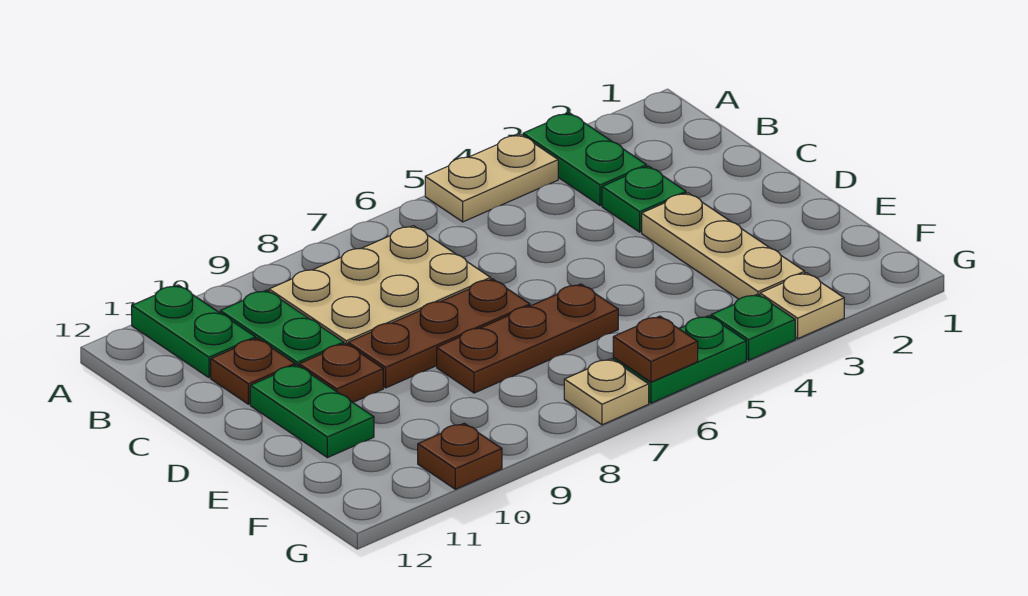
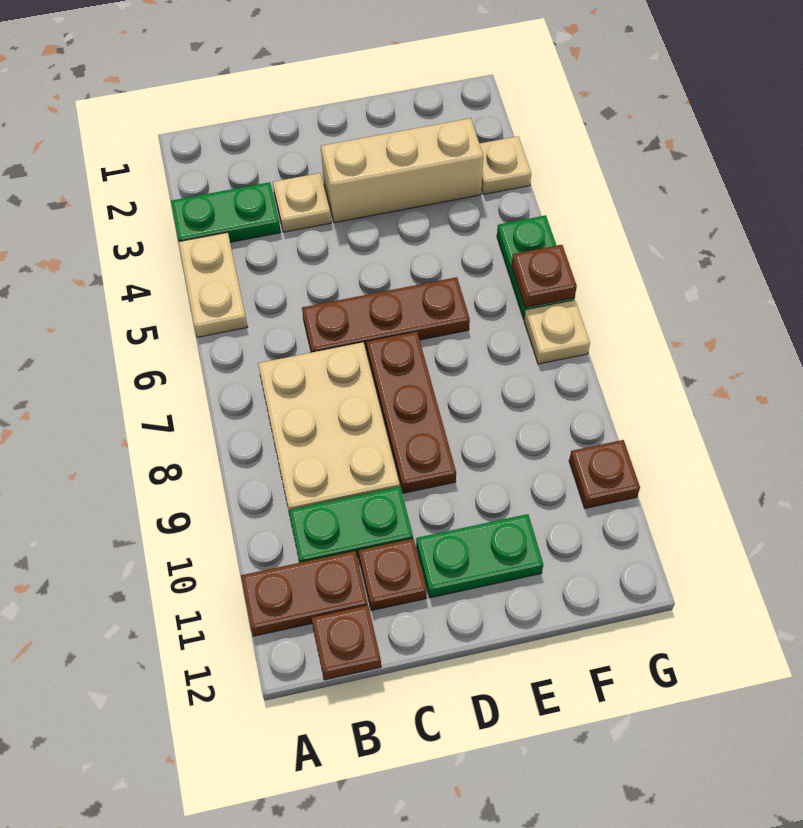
green 1x2 plate [132,285,255,378] -> brown 1x2 plate [241,551,368,636]
green 1x1 plate [602,166,686,232] -> tan 1x1 plate [273,173,331,232]
tan 1x3 plate [642,193,805,299] -> tan 1x3 brick [321,118,483,223]
brown 1x1 plate [299,343,383,402] -> brown 1x1 plate moved to [312,606,381,680]
brown 1x3 plate [437,284,618,393] -> brown 1x3 plate turned to [302,277,470,353]
green 1x1 plate [711,294,795,360] -> none

